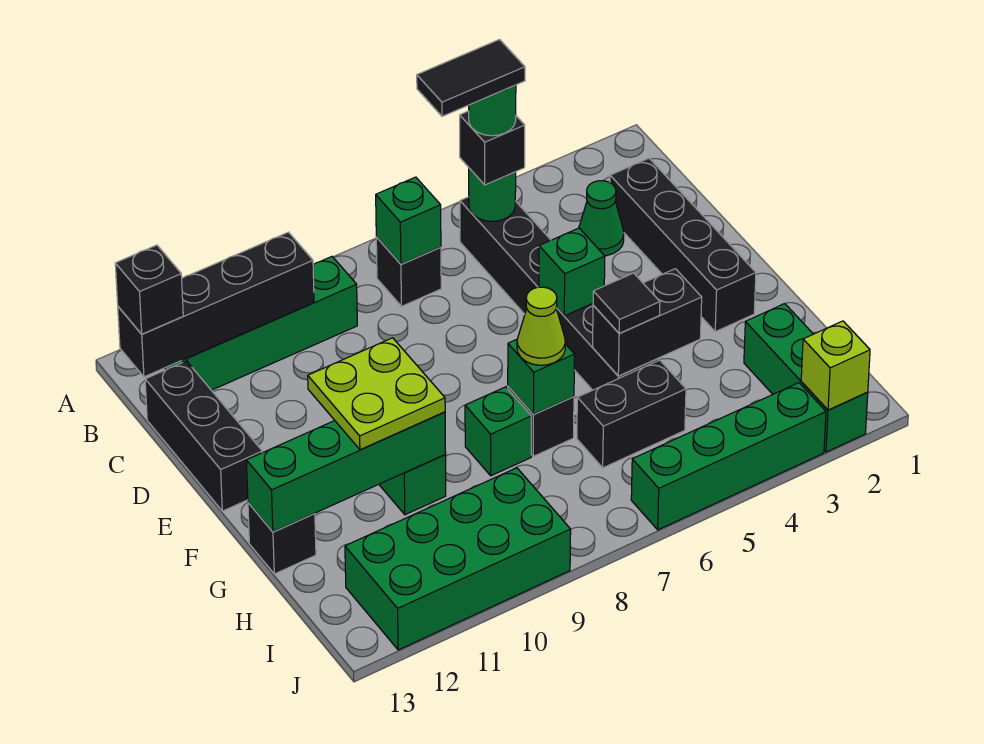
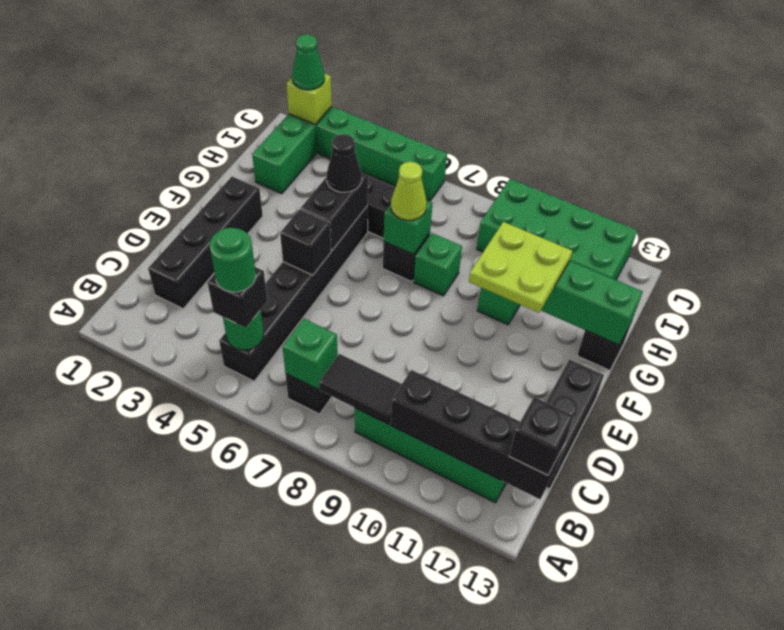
black 1x2 tile [417,40,525,116] -> black 1x2 tile moved to [319,354,402,424]
green 1x1 cone [579,181,624,256] -> green 1x1 cone moved to [292,34,325,90]
green 1x1 brick [539,228,605,316] -> black 1x1 brick [280,209,331,275]
black 1x2 brick [593,269,702,376] -> black 1x2 brick turned to [301,173,368,250]
black 1x1 tile [593,273,660,333] -> black 1x1 cone [327,134,362,192]

